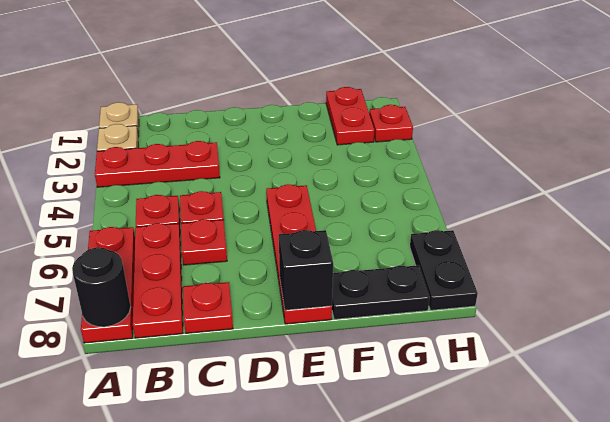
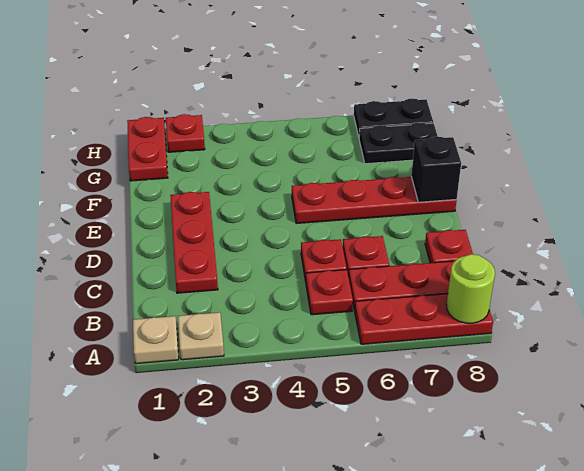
red 1x3 plate [95,141,220,187] -> red 1x3 plate moved to [170,192,218,293]
black 1x1 round brick [72,247,131,327] -> lime 1x1 round brick [447,254,495,323]
black 1x2 plate [332,265,430,319] -> black 1x2 plate turned to [359,122,438,164]
red 1x2 plate [326,87,375,145] -> red 1x2 plate turned to [127,117,168,181]

